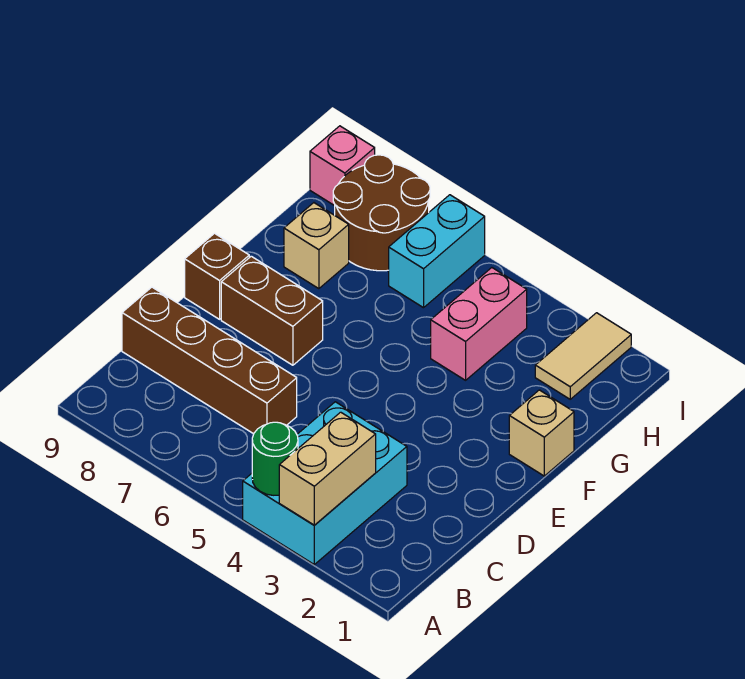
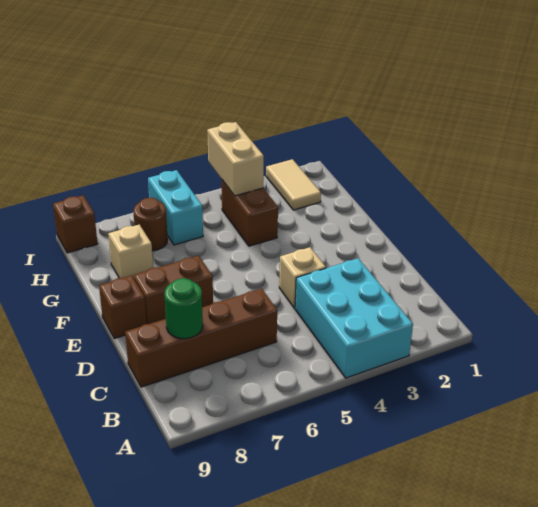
tan 1x2 brick [279,412,376,525] -> tan 1x2 brick moved to [207,122,264,196]
green 1x1 round brick [252,422,298,495] -> green 1x1 round brick moved to [164,278,203,339]
tan 1x1 brick [509,390,574,476] -> tan 1x1 brick moved to [279,247,326,308]
pink 1x2 brick [431,268,527,380] -> brown 1x2 brick [222,180,278,246]
brown 2x2 round brick [333,155,430,271] -> brown 1x1 round brick [133,198,168,251]
pink 1x1 brick [310,126,375,206] -> brown 1x1 brick [53,195,98,253]

